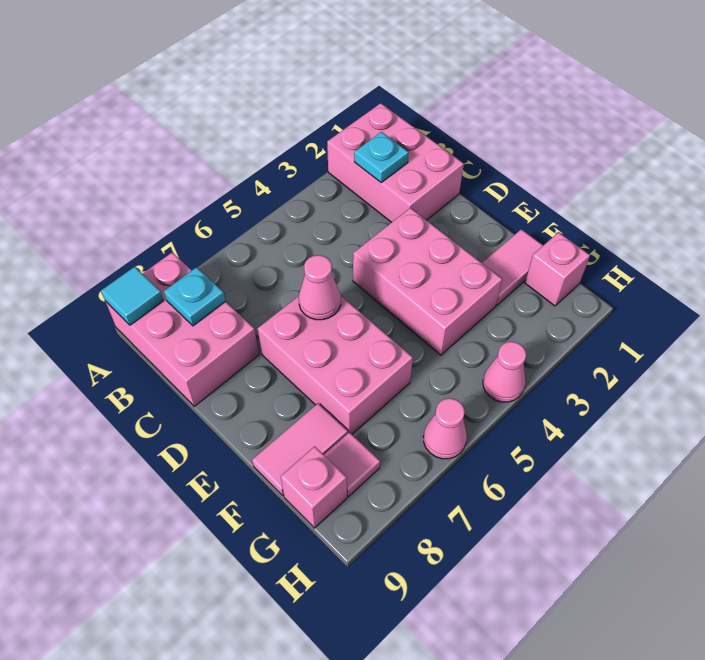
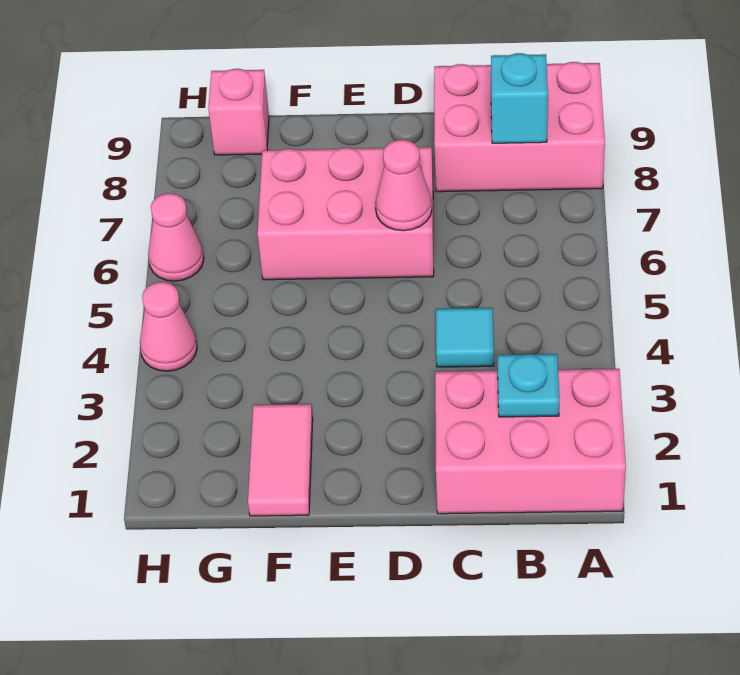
cyan 1x1 tile [101,267,163,325] -> cyan 1x1 tile moved to [436,308,494,367]
cyan 1x1 plate [164,267,225,326] -> cyan 1x1 brick [491,53,548,143]
pink 2x3 brick [353,208,502,355] -> none
pink 1x2 tile [252,403,348,496] -> none
pink 1x1 brick [525,232,590,306] -> none
pink 1x1 tile [324,432,380,496] -> none

